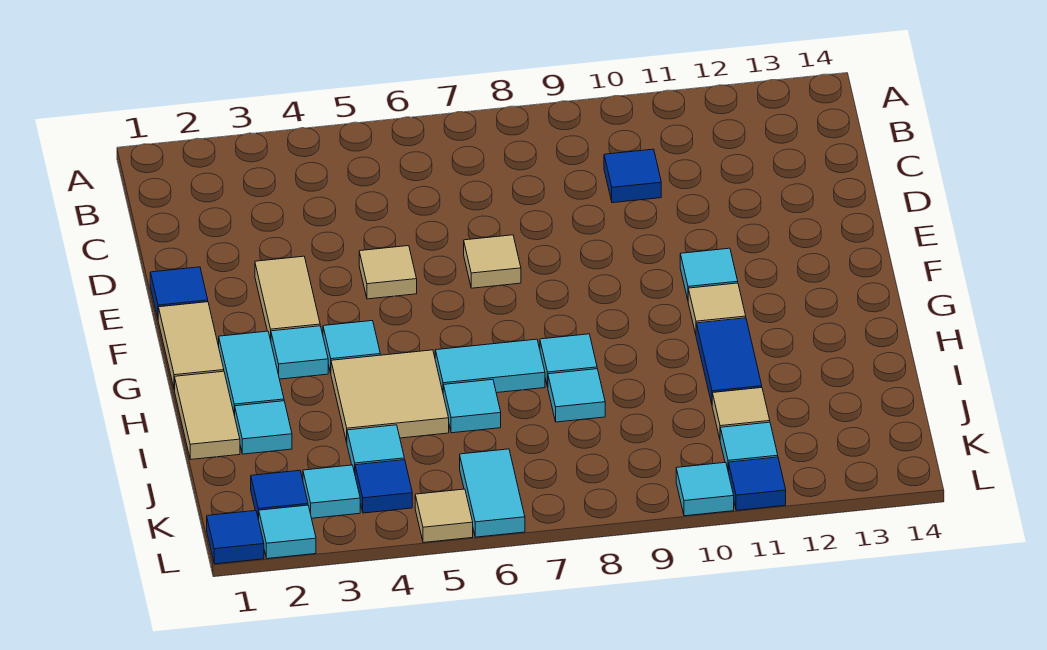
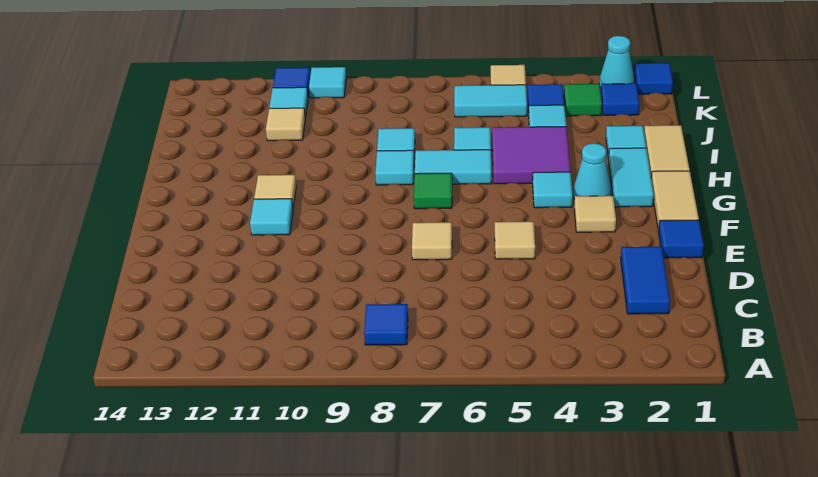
blue 1x1 tile [604,149,661,203] -> blue 1x1 tile moved to [364,304,408,345]
tan 1x2 tile [255,256,320,340] -> tan 1x1 tile [574,196,616,232]
cyan 1x1 tile [271,326,328,379] -> cyan 1x1 cone [573,143,611,199]
none -> green 1x1 tile [414,173,452,209]
tan 2x2 tile [331,350,449,442] -> purple 2x2 tile [492,127,570,184]
blue 1x2 tile [696,318,762,404] -> blue 1x2 tile moved to [621,247,670,314]
cyan 1x1 tile [303,465,360,518] -> green 1x1 tile [564,84,602,116]
cyan 1x2 tile [460,449,525,537] -> cyan 1x2 tile turned to [454,85,527,117]
cyan 1x1 tile [259,505,316,559] -> cyan 1x1 cone [599,36,634,88]

